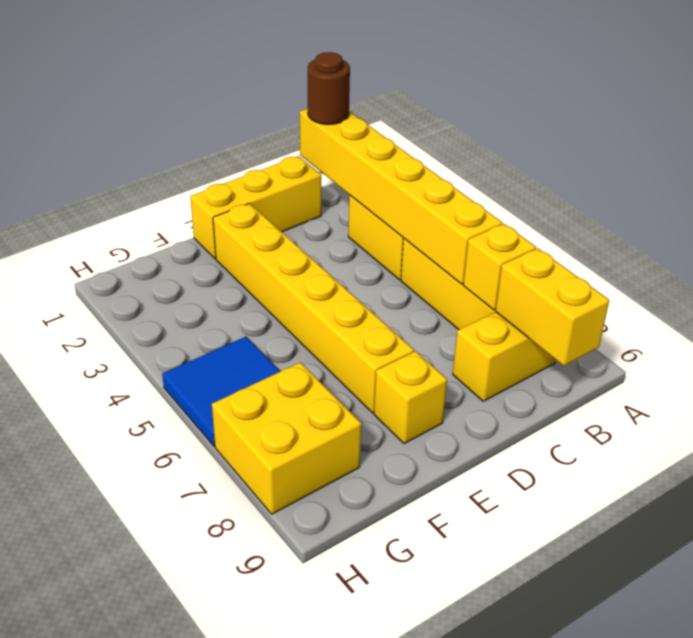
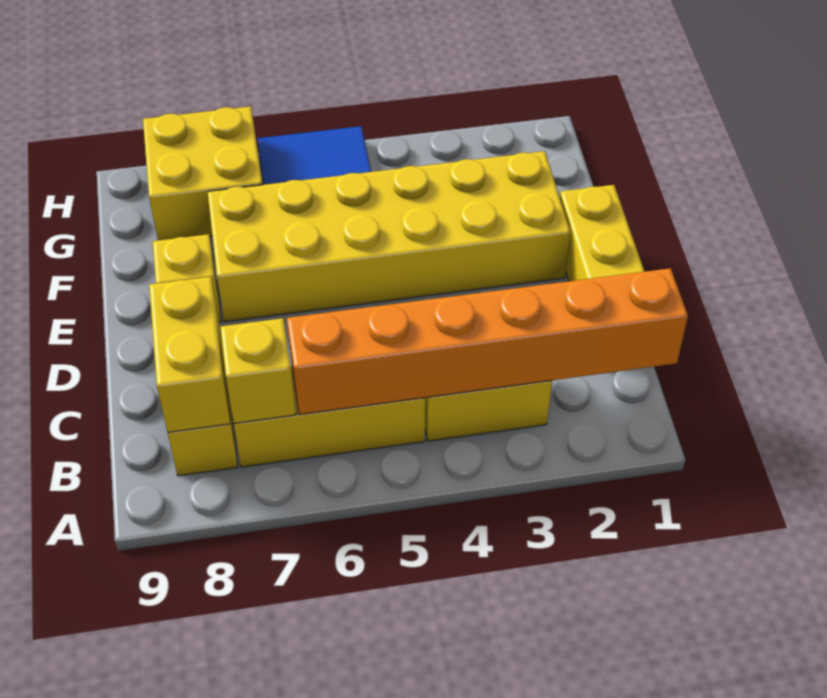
yellow 1x6 brick [300,109,502,284] -> orange 1x6 brick [287,268,688,415]
brown 1x1 round brick [308,52,350,124] -> none
yellow 1x2 brick [496,248,609,366] -> yellow 1x2 brick turned to [149,277,230,432]
yellow 1x6 brick [213,203,414,413] -> yellow 2x6 brick [208,151,570,322]

